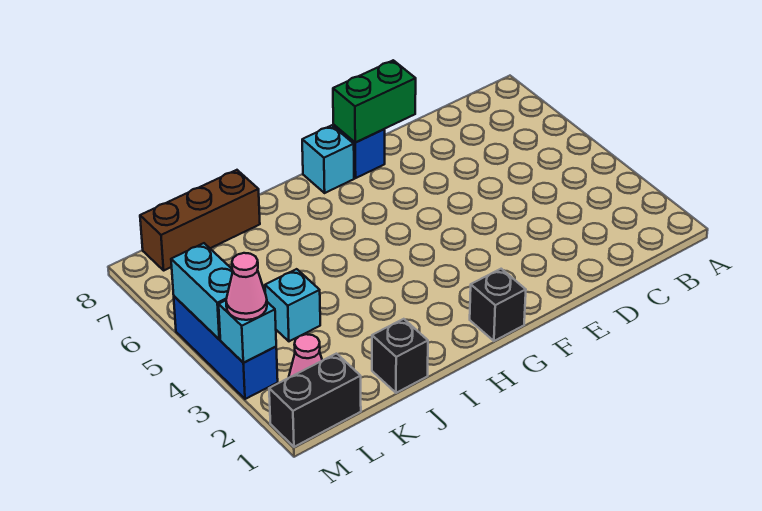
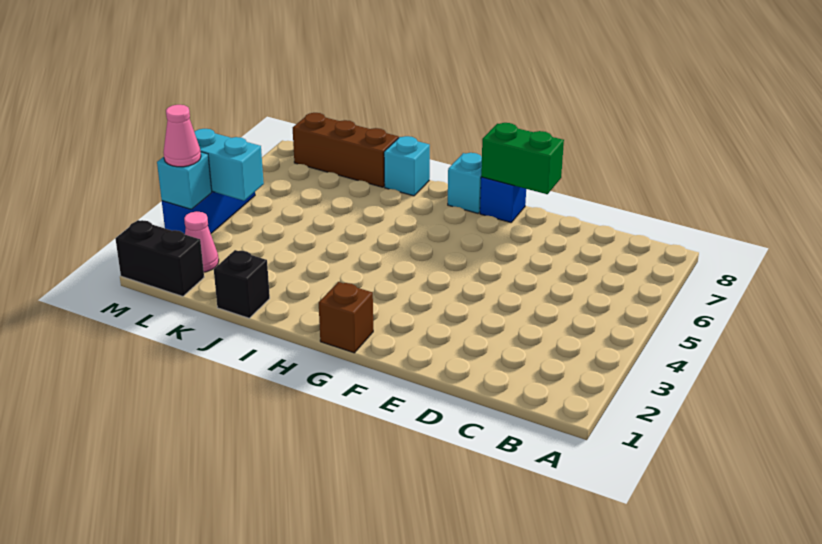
black 1x1 brick [470,269,526,341] -> brown 1x1 brick [319,282,373,353]
cyan 1x1 brick [265,269,320,341] -> cyan 1x1 brick moved to [384,136,430,196]
cyan 1x2 brick [171,243,233,339] -> cyan 1x2 brick turned to [194,129,264,201]

